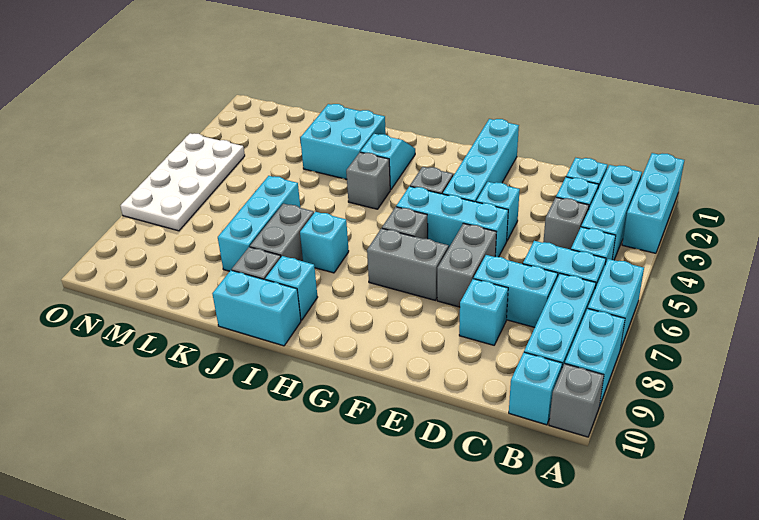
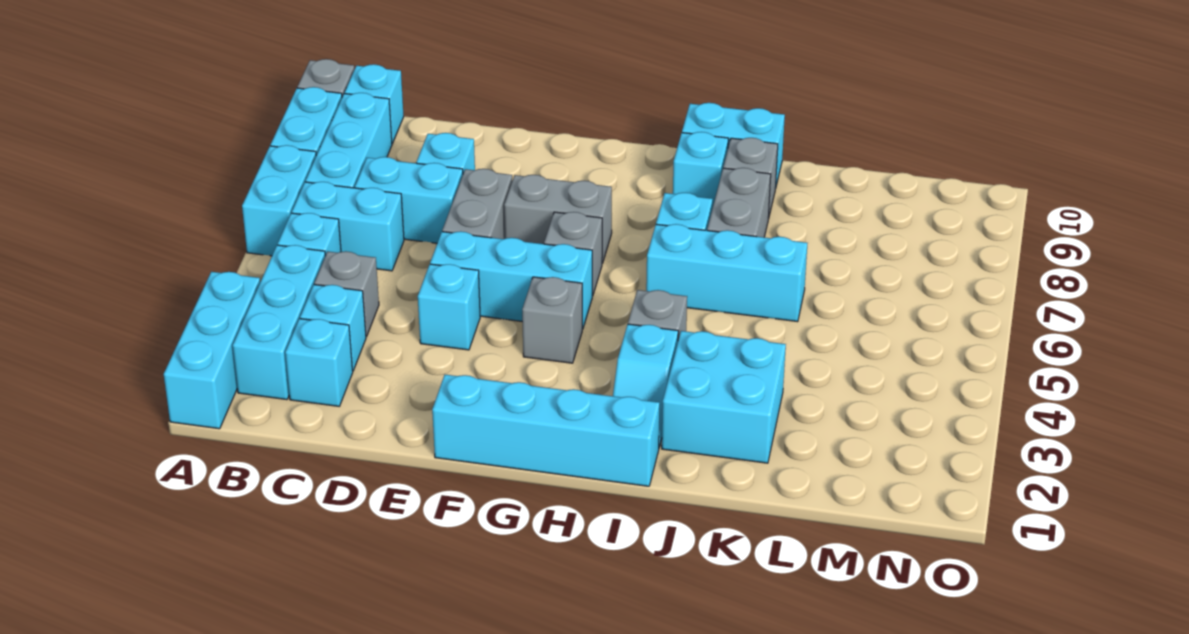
cyan 1x4 brick [443,119,519,202] -> cyan 1x4 brick turned to [432,374,660,486]
cyan 1x3 brick [218,176,300,271] -> cyan 1x3 brick turned to [646,224,807,322]
white 2x4 plate [121,133,245,231] -> none

